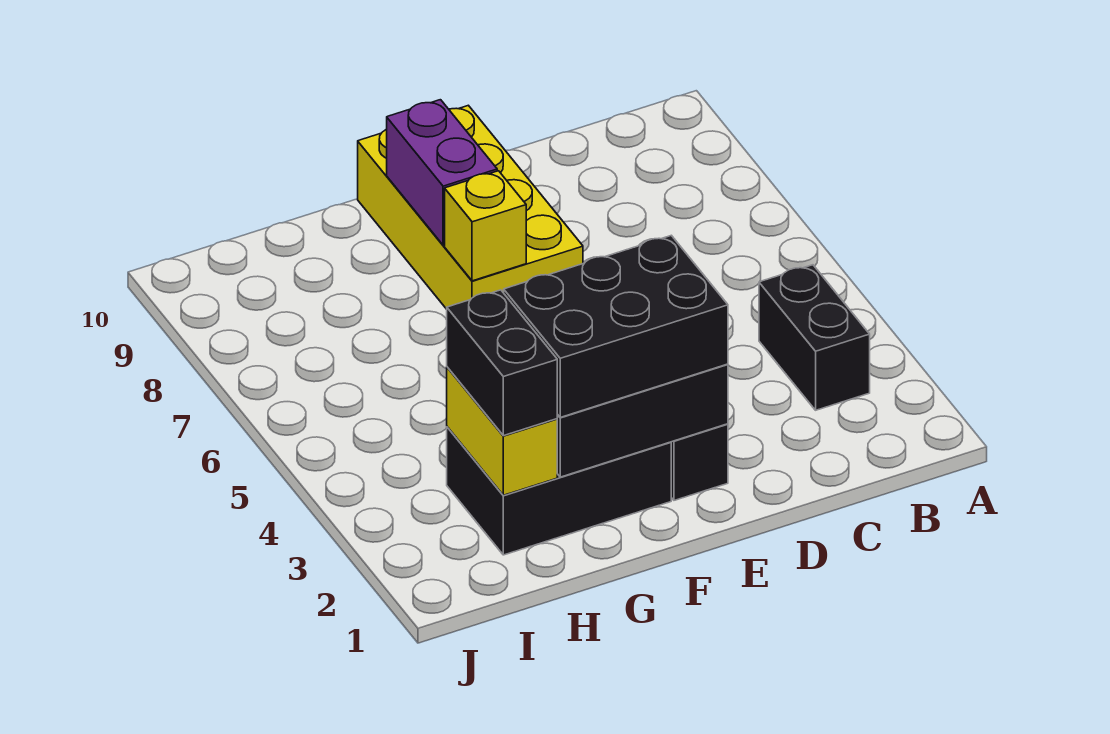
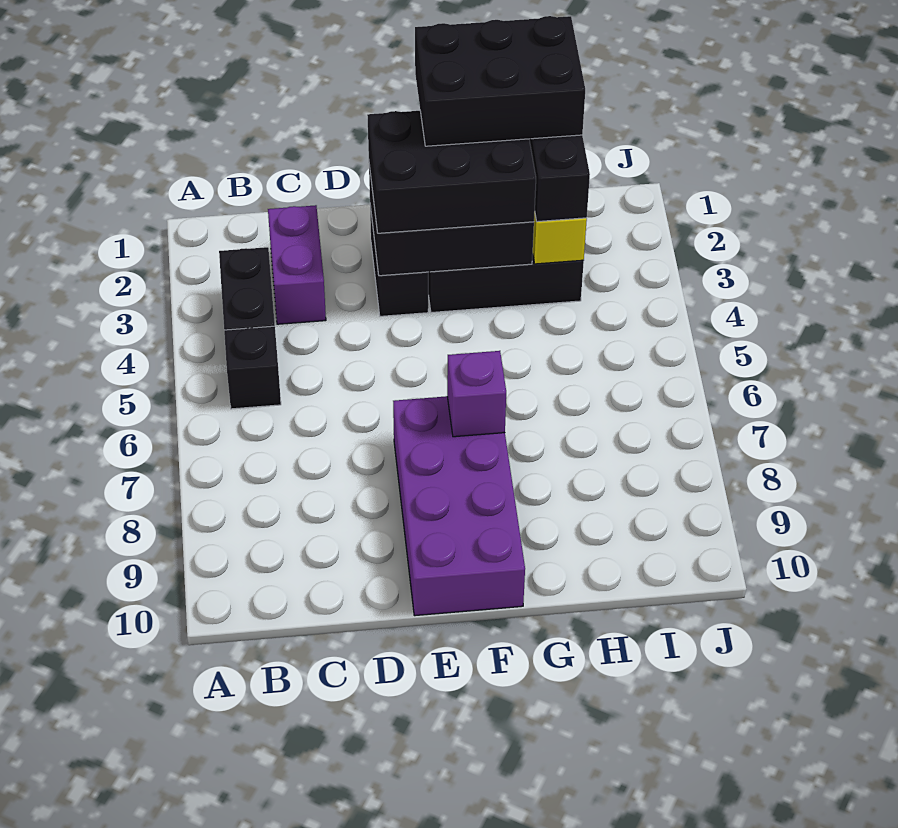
none -> black 1x1 brick [224,326,281,409]
yellow 2x4 brick [358,105,583,309] -> purple 2x4 brick [393,396,525,616]
none -> black 2x3 brick [415,16,585,146]
yellow 1x1 brick [445,171,526,281] -> purple 1x1 brick [447,351,506,437]
purple 1x2 brick [387,100,497,245] -> purple 1x2 brick moved to [268,205,326,324]

